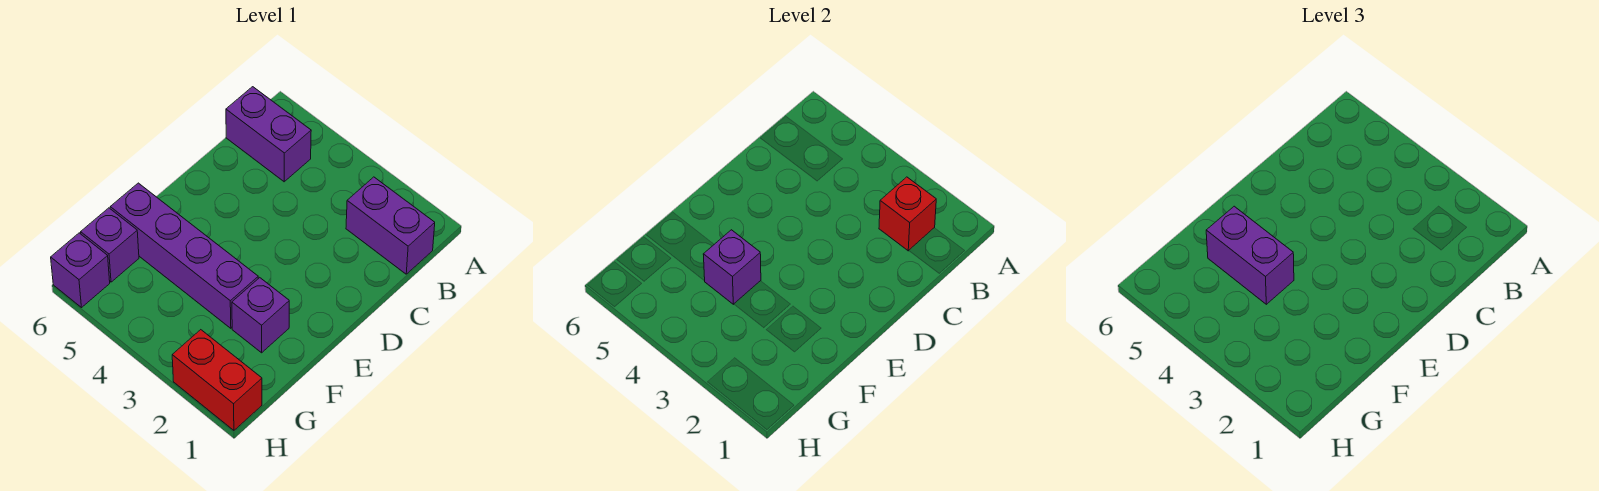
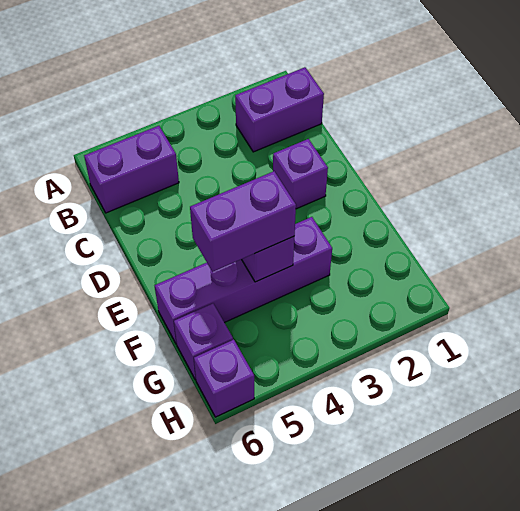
red 1x1 brick [879,177,936,251] -> none
purple 1x1 brick [232,278,289,353] -> purple 1x1 brick moved to [273,139,328,209]
red 1x2 brick [172,330,262,430] -> none

